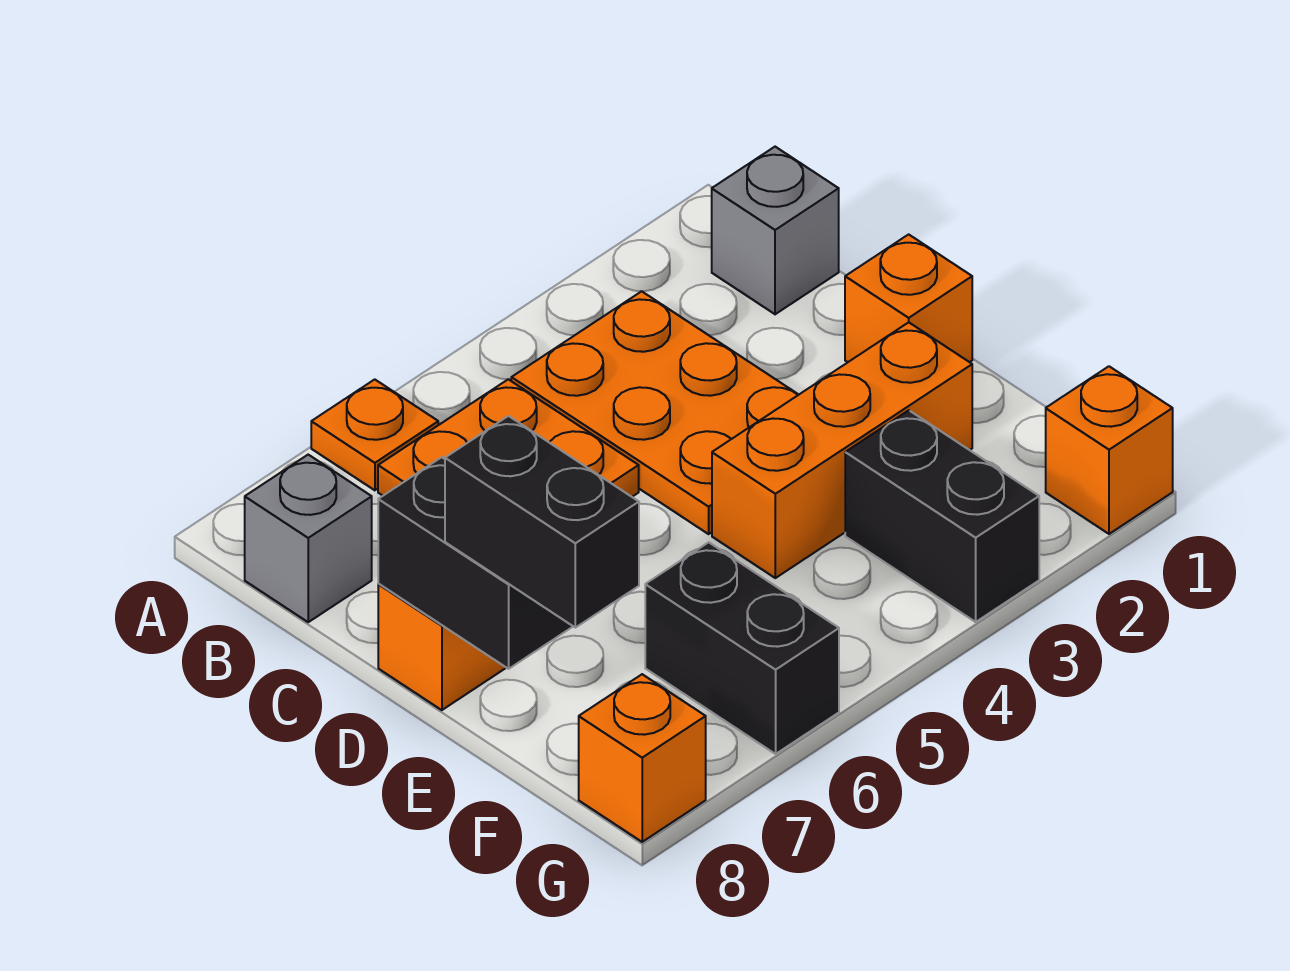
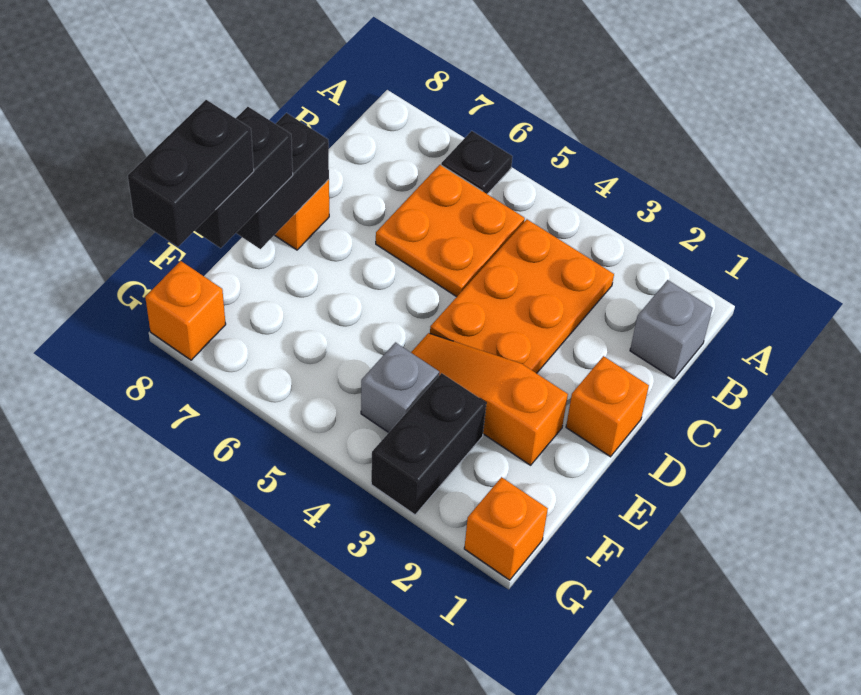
orange 1x1 plate [311,379,438,490] -> black 1x1 plate [441,131,513,194]
grey 1x1 brick [245,455,372,622] -> grey 1x1 brick moved to [361,342,439,433]
orange 1x3 brick [712,322,972,578] -> orange 1x3 slope [411,333,568,465]
black 1x2 brick [645,542,839,754] -> black 1x2 brick moved to [128,100,254,247]

